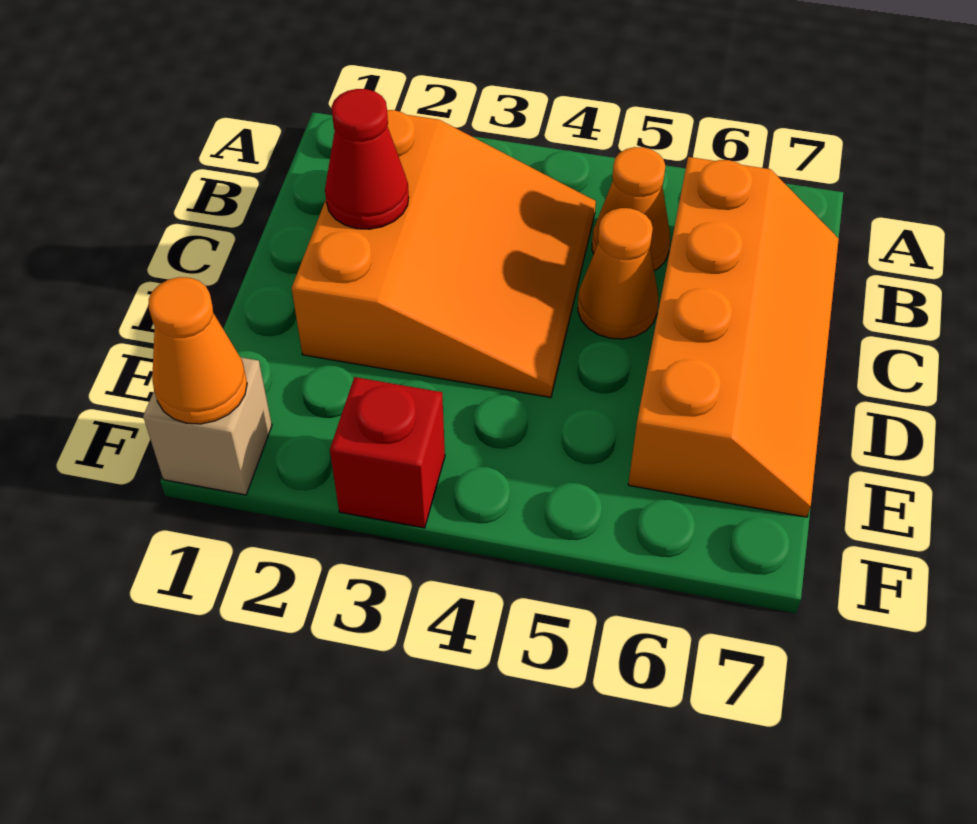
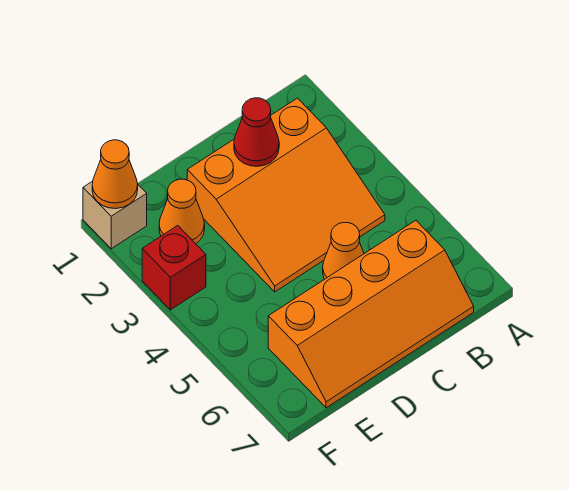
orange 1x1 cone [592,147,670,271] -> orange 1x1 cone moved to [159,179,205,244]

